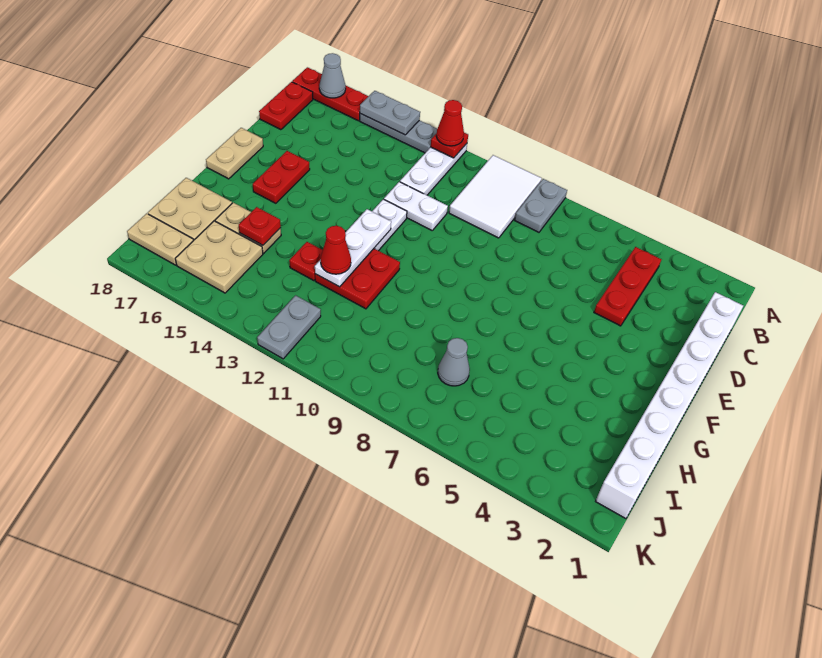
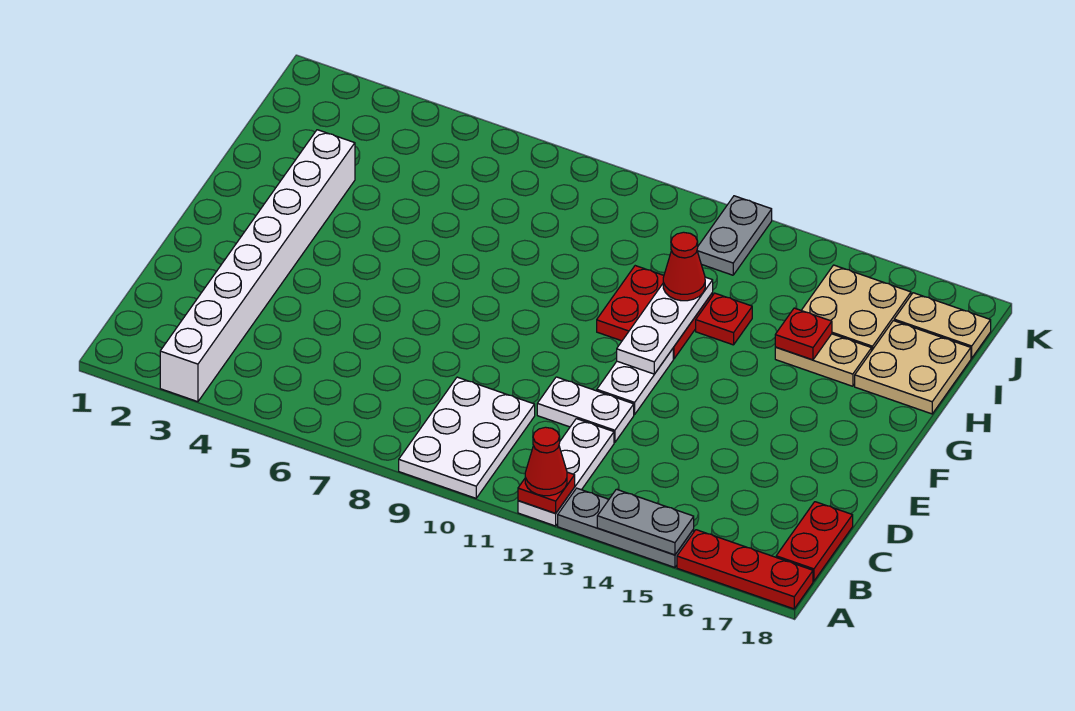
grey 1x2 plate [515,179,567,232] -> none
white 2x3 tile [449,155,542,238] -> white 2x3 plate [399,377,535,498]
grey 1x1 cone [319,53,346,98] -> none
red 1x3 plate [594,247,662,326] -> none
white 1x8 brick [595,292,743,519] -> white 1x8 brick moved to [160,130,355,402]
red 1x2 plate [253,151,310,203] -> none
tan 1x2 plate [206,128,263,179] -> none
grey 1x1 cone [438,338,470,386] -> none

